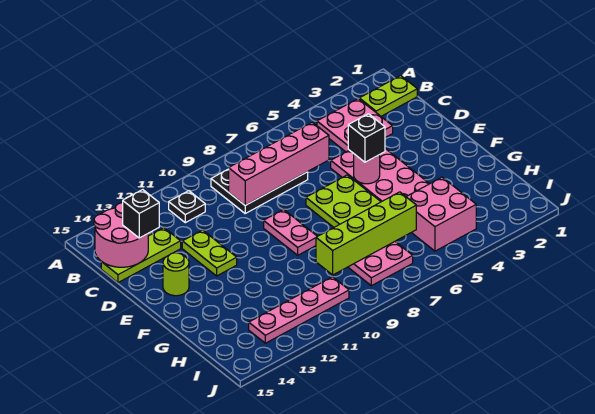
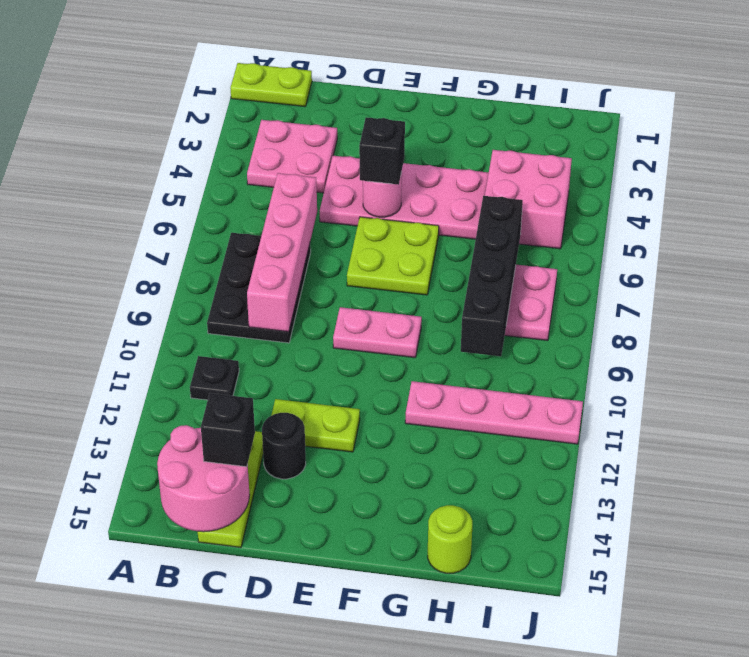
lime 1x2 plate [359,76,417,116] -> lime 1x2 plate turned to [231,63,312,107]
none -> black 1x1 round brick [262,413,306,479]
lime 1x1 round brick [163,253,189,296] -> lime 1x1 round brick moved to [428,505,472,573]
lime 1x4 brick [316,192,416,275] -> black 1x4 brick [461,196,523,356]
pink 1x4 plate [249,277,349,343] -> pink 1x4 plate turned to [405,381,583,444]

